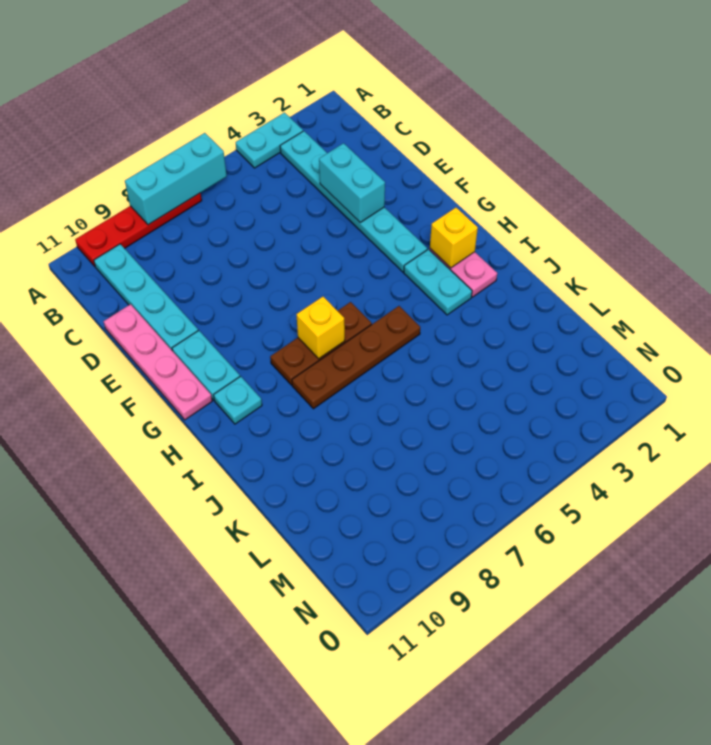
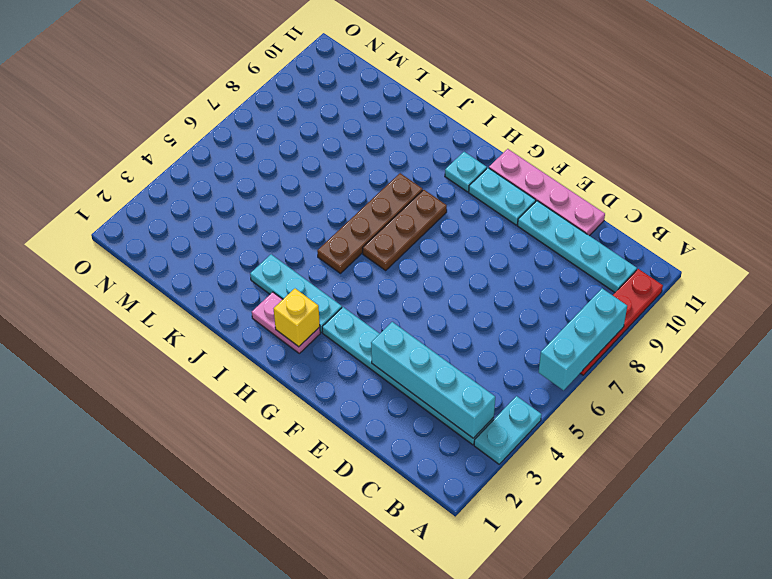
cyan 1x2 brick [319,143,385,222] -> cyan 1x4 brick [371,322,495,438]
cyan 1x2 plate [404,249,472,315] -> cyan 1x3 plate [250,254,342,332]
yellow 1x1 brick [296,297,345,359] -> none

